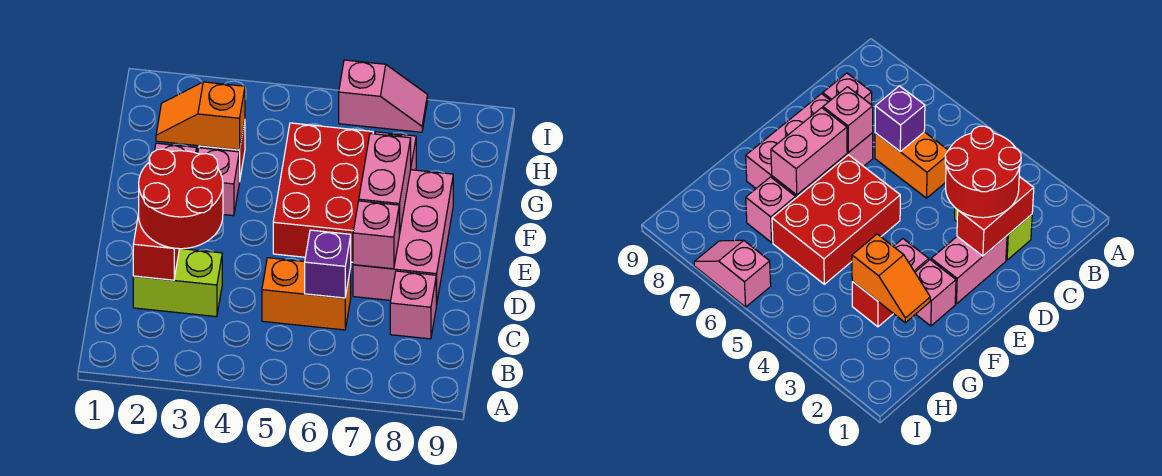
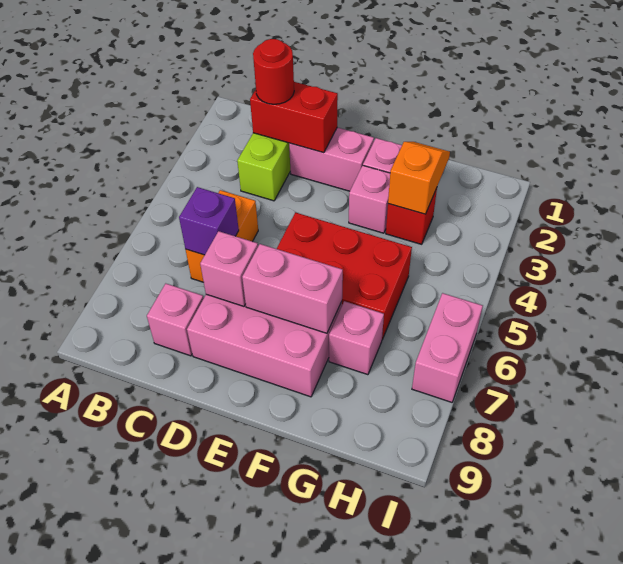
red 2x2 round brick [139,149,223,249] -> red 1x1 round brick [253,39,294,104]
pink 1x2 slope [339,60,428,132] -> pink 1x2 brick [412,293,483,402]

